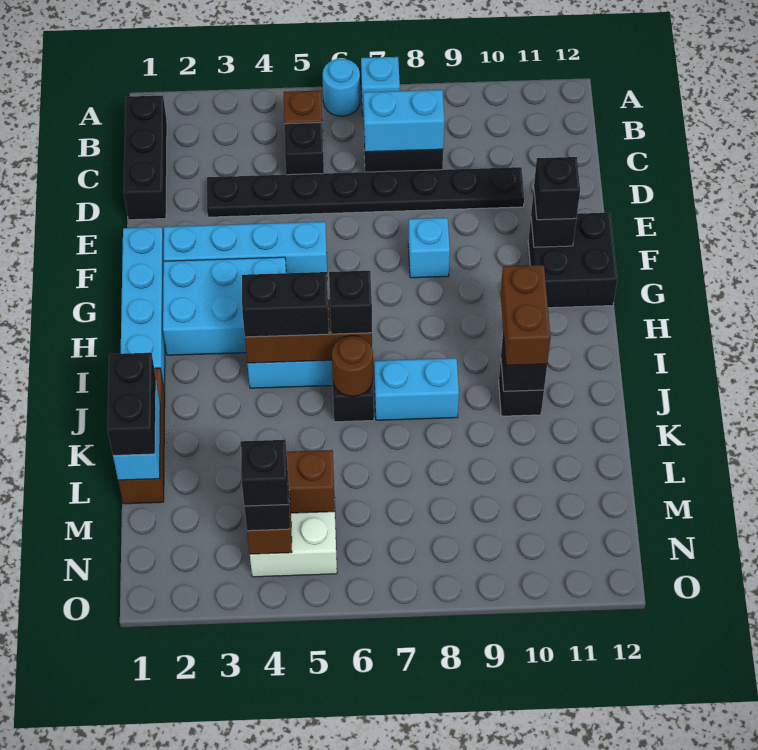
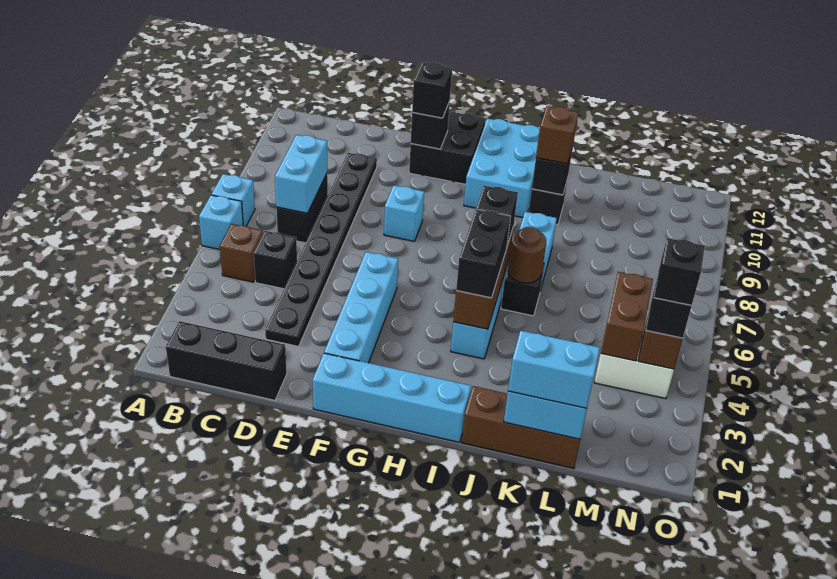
cyan 1x1 round brick [323,59,360,116] -> cyan 1x1 brick [199,195,243,250]
cyan 2x3 brick [163,257,286,355] -> cyan 2x3 brick moved to [464,118,540,218]
brown 1x2 brick [501,265,551,365] -> brown 1x1 brick [536,106,578,164]
black 1x2 brick [108,353,156,455] -> cyan 1x2 brick [508,331,600,408]

